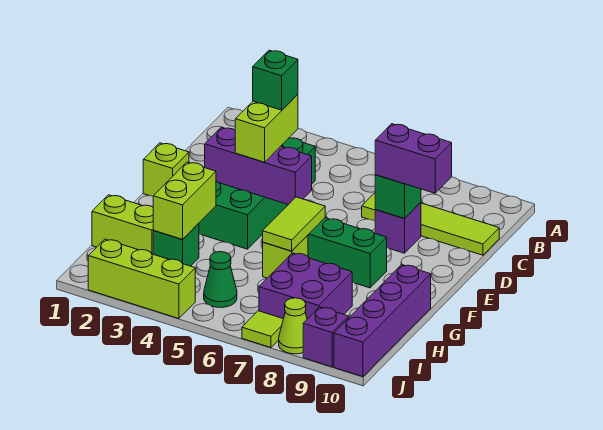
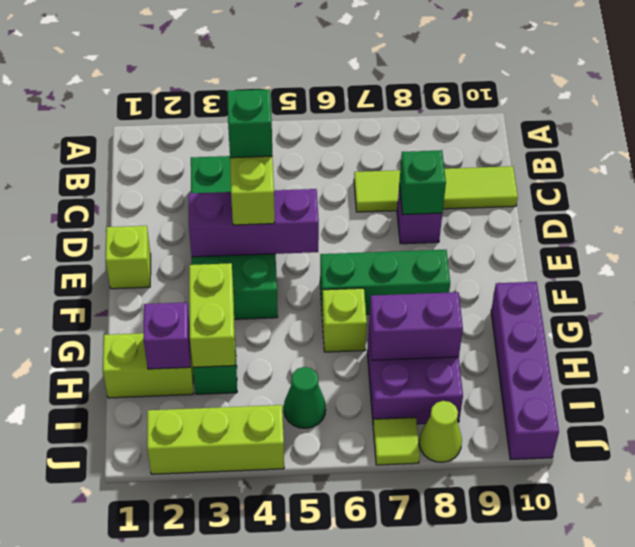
purple 1x2 brick [375,124,452,193] -> purple 1x2 brick moved to [369,292,463,360]
lime 1x2 tile [263,197,325,251] -> none
purple 1x1 brick [303,307,349,367] -> purple 1x1 brick moved to [144,302,191,369]

